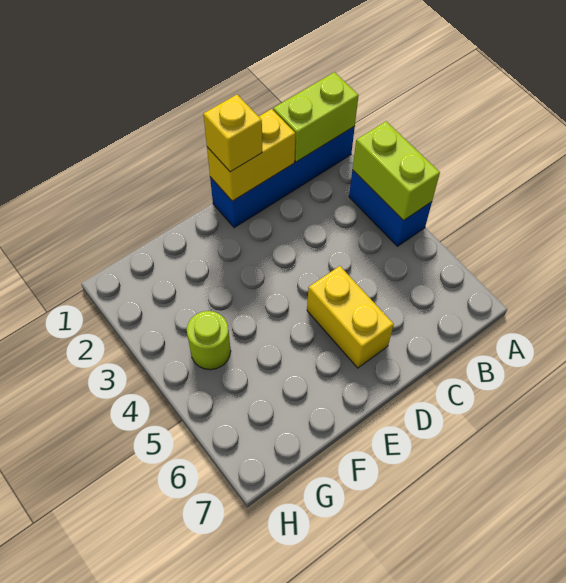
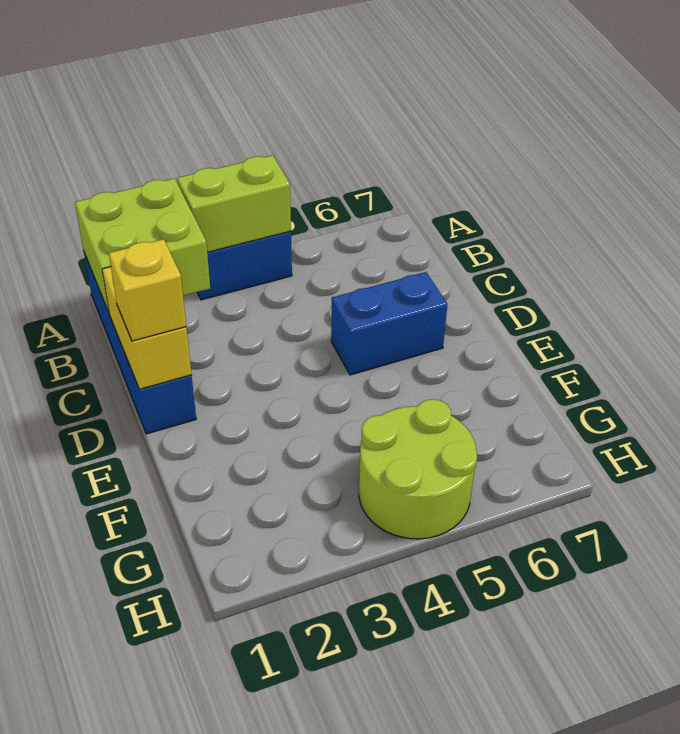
lime 1x2 brick [273,72,359,162] -> lime 2x2 brick [75,178,210,315]
yellow 1x2 brick [307,266,394,368] -> blue 1x2 brick [331,272,447,375]
lime 1x1 round brick [187,311,231,370] -> lime 2x2 round brick [359,399,477,539]

